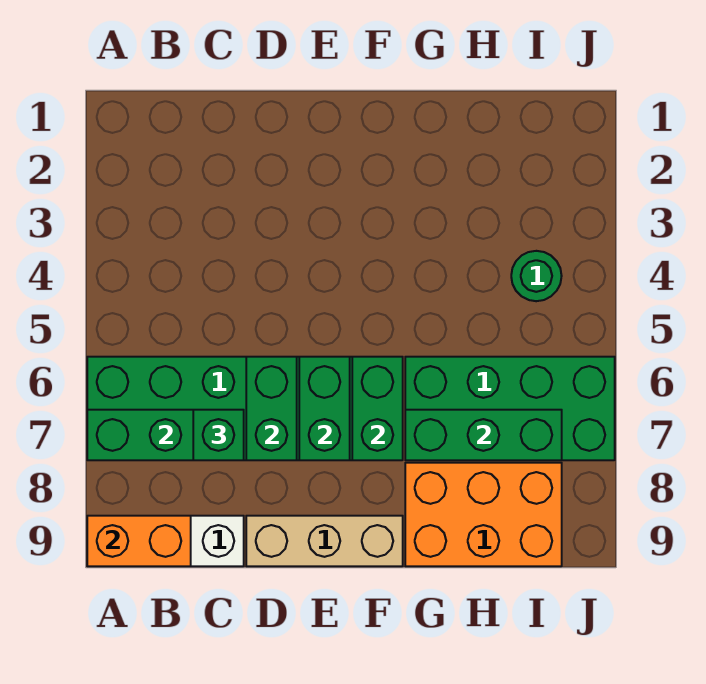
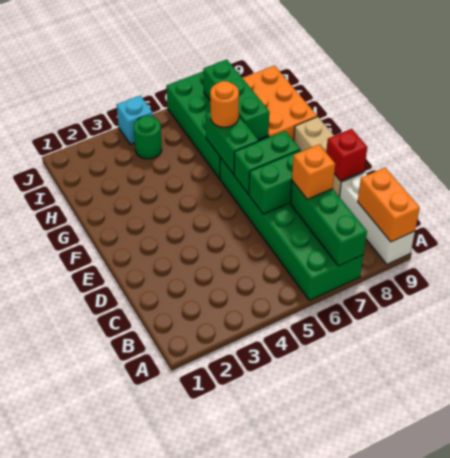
green 1x1 brick [193,410,244,460] -> orange 1x1 brick [292,145,335,199]
none -> red 1x1 brick [326,129,367,181]
green 1x2 brick [352,357,403,460] -> green 1x2 brick turned to [206,112,259,174]
none -> orange 1x1 round brick [210,81,239,127]
none -> cyan 1x1 brick [116,96,153,144]

